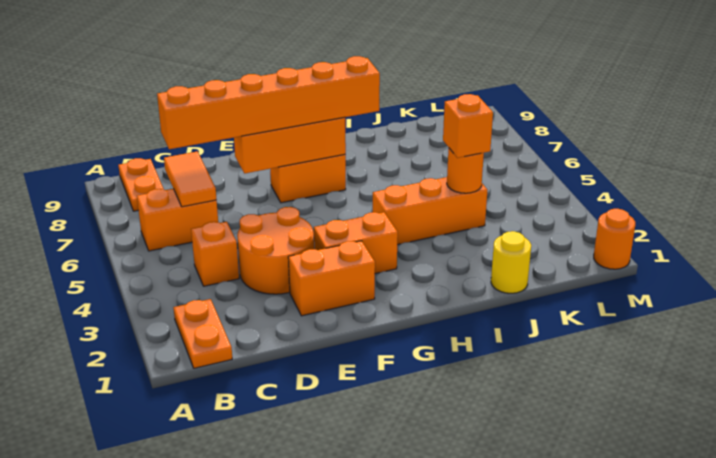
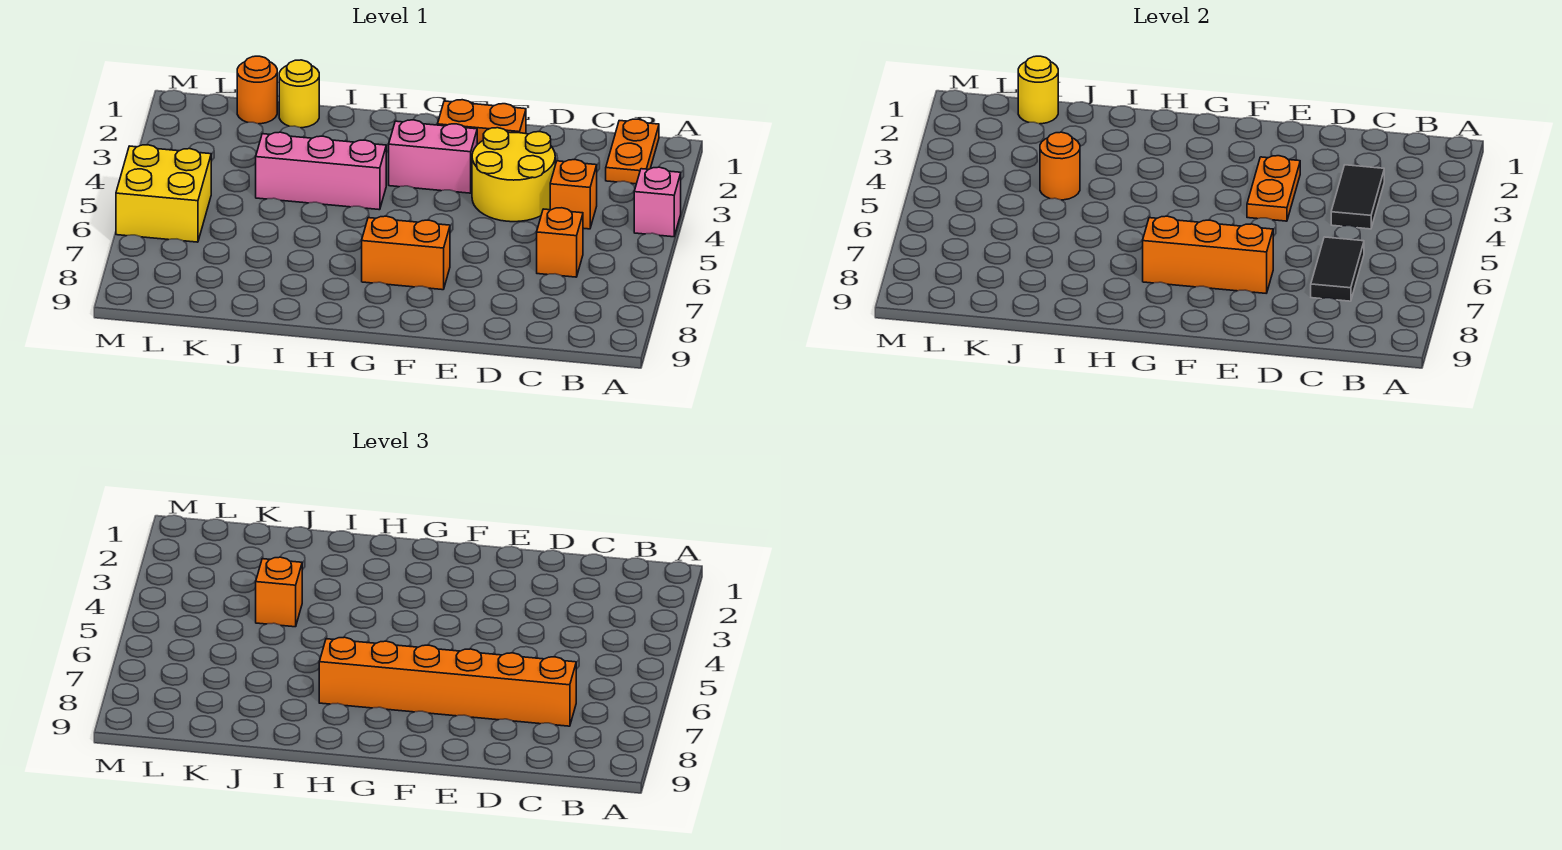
none -> pink 1x1 brick [634,167,681,237]
orange 1x2 brick [137,189,218,251] -> orange 1x1 brick [537,208,583,277]
orange 1x2 plate [118,158,164,211] -> orange 1x2 plate moved to [1247,156,1300,221]
none -> black 1x2 tile [1331,165,1384,229]
orange 1x2 tile [164,151,217,207] -> black 1x2 tile [1311,237,1364,301]
orange 2x2 round brick [237,207,314,294] -> yellow 2x2 round brick [472,128,555,222]
orange 1x2 brick [314,212,398,274] -> pink 1x2 brick [389,120,477,193]
orange 1x3 brick [373,177,488,245] -> pink 1x3 brick [256,132,386,210]
none -> yellow 1x1 round brick [1018,56,1058,124]
none -> yellow 2x2 brick [116,145,211,242]
orange 1x1 round brick [594,209,635,269] -> orange 1x1 round brick moved to [237,56,277,124]

